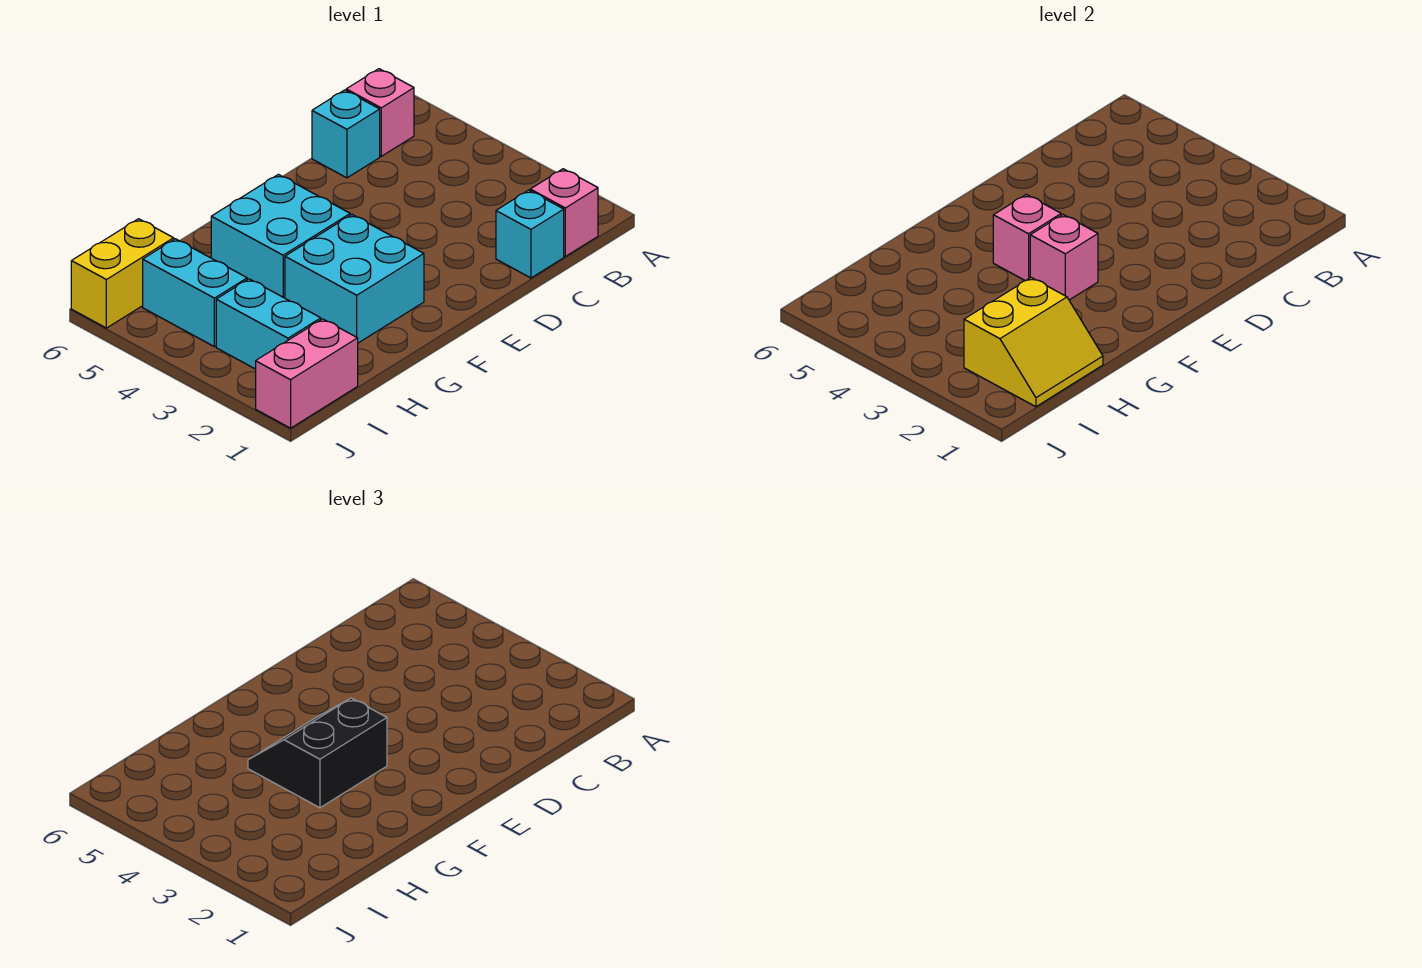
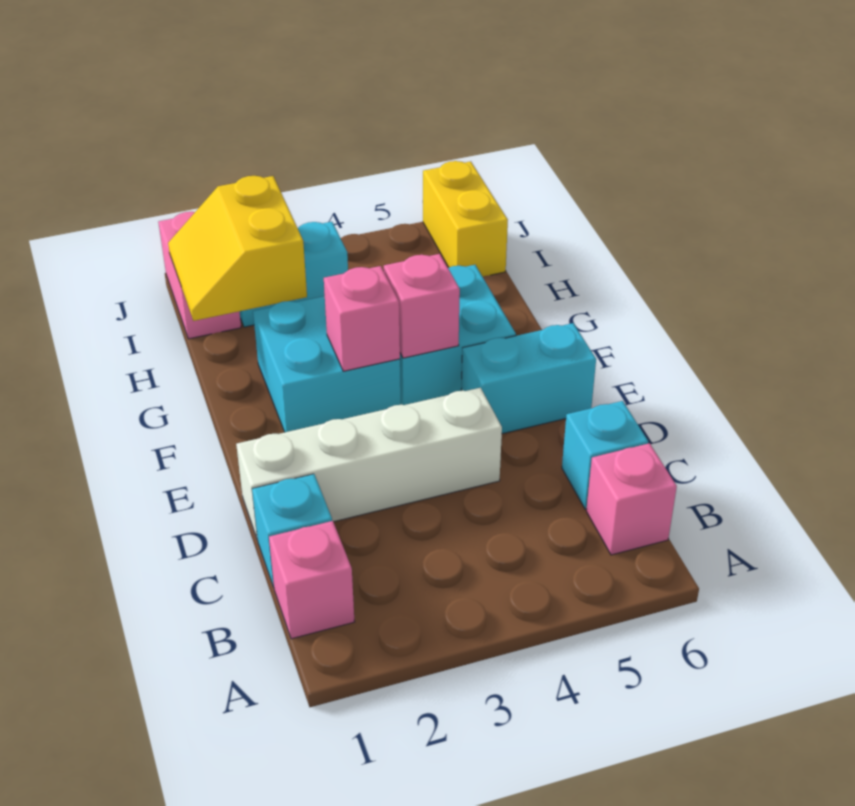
none -> white 1x4 brick [236,388,502,540]
black 2x2 slope [248,698,387,808] -> none
cyan 1x2 brick [143,239,247,347] -> cyan 1x2 brick moved to [461,323,596,434]

